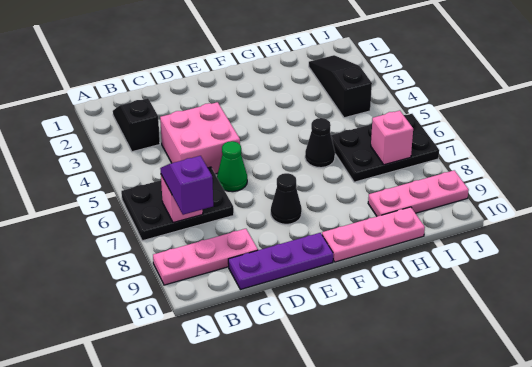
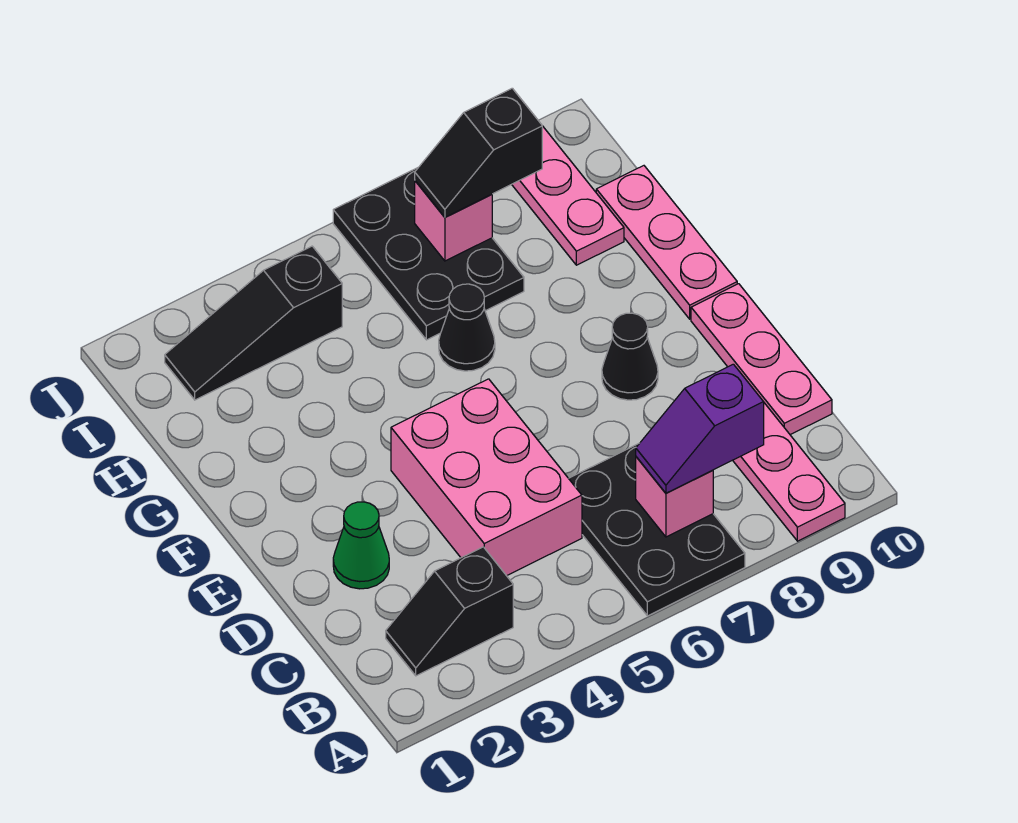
pink 2x2 brick [160,102,240,174] -> pink 2x3 brick [391,379,582,576]
purple 1x3 plate [228,233,333,290] -> pink 1x3 plate [691,284,832,435]
green 1x1 cone [217,141,247,192] -> green 1x1 cone moved to [333,502,389,589]
none -> black 1x2 slope [415,88,542,217]

